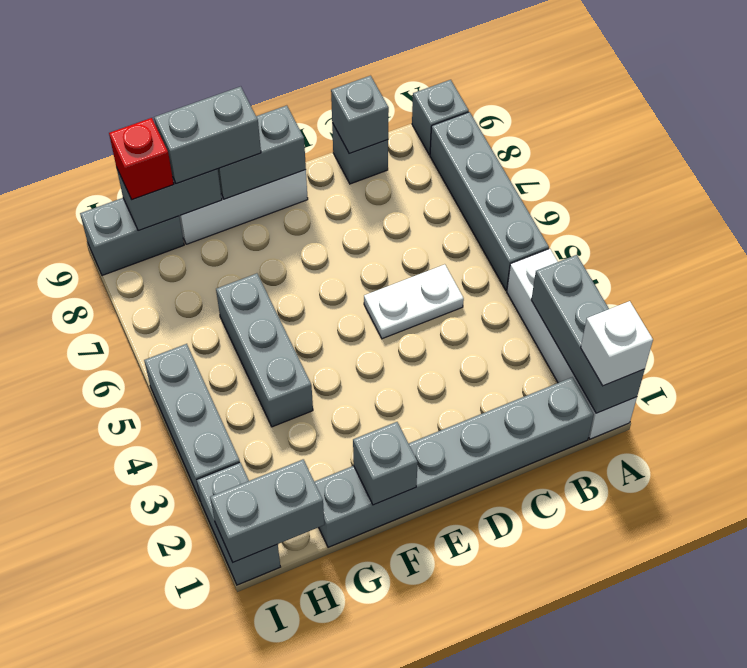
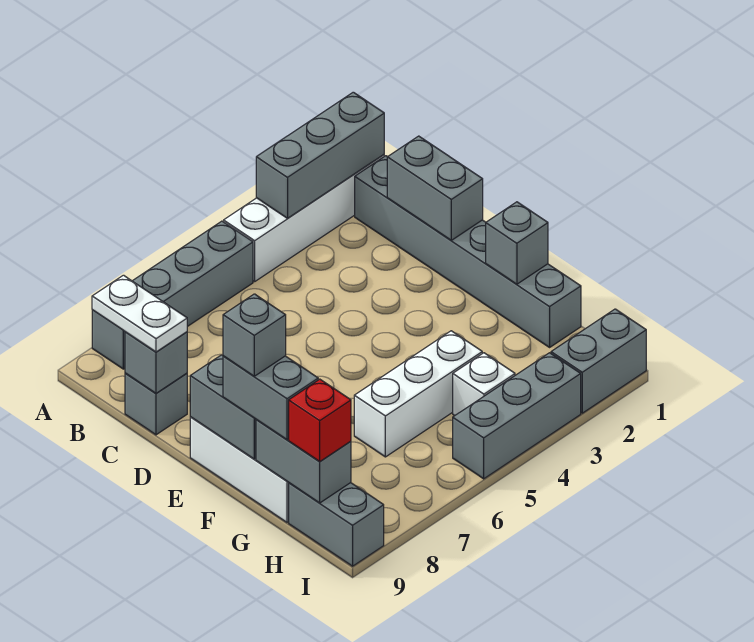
white 1x1 brick [581,301,653,386] -> white 1x1 brick moved to [453,353,515,416]
grey 1x1 brick [412,80,469,155] -> grey 1x1 brick moved to [223,294,286,376]
white 1x2 plate [364,264,464,339] -> white 1x2 plate moved to [92,275,187,352]
grey 1x3 brick [216,273,313,427] -> white 1x3 brick [354,331,482,457]
grey 1x2 brick [210,459,324,562] -> grey 1x2 brick moved to [387,136,483,240]

